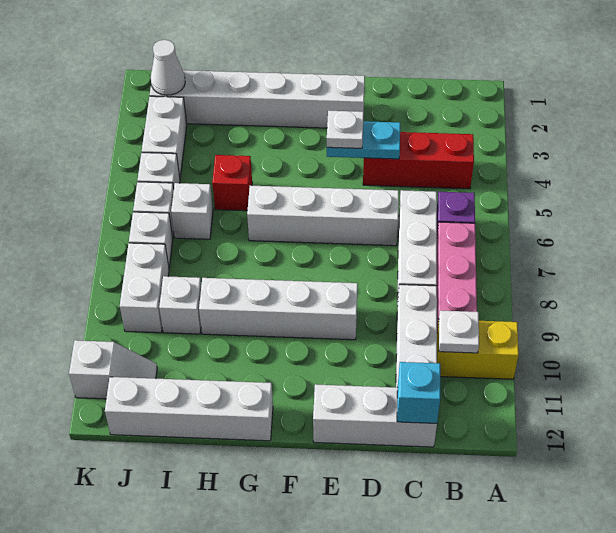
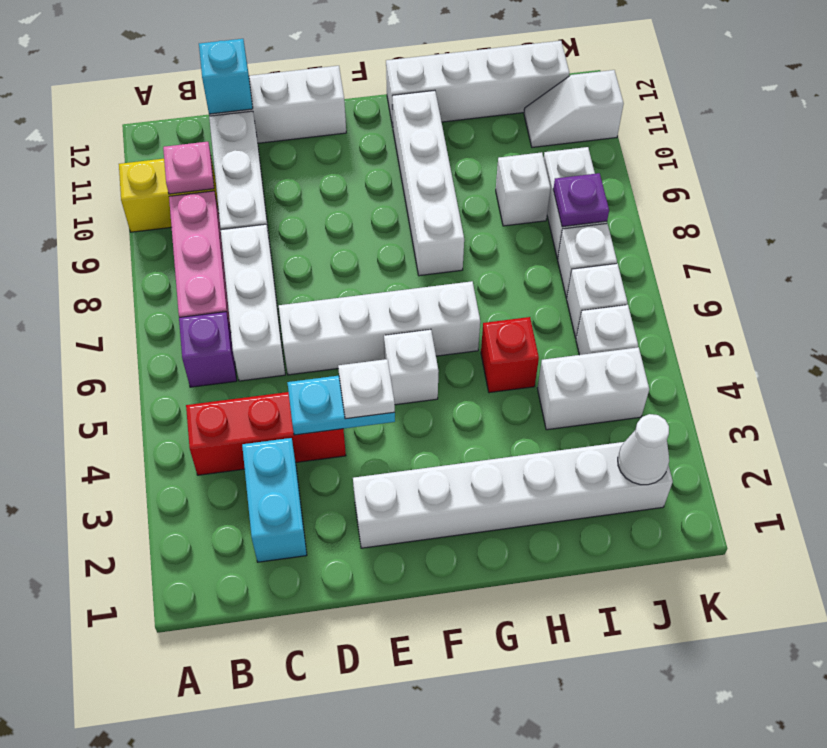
white 1x1 plate [439,311,479,353] -> pink 1x1 plate [163,142,214,194]
none -> cyan 1x2 brick [242,438,307,562]
white 1x4 brick [199,278,358,340] -> white 1x4 brick turned to [392,90,464,276]
white 1x1 brick [171,183,213,239] -> white 1x1 brick moved to [384,329,439,405]
white 1x2 brick [142,96,187,177] -> white 1x2 brick turned to [537,347,649,430]
none -> purple 1x1 plate [553,173,609,227]

